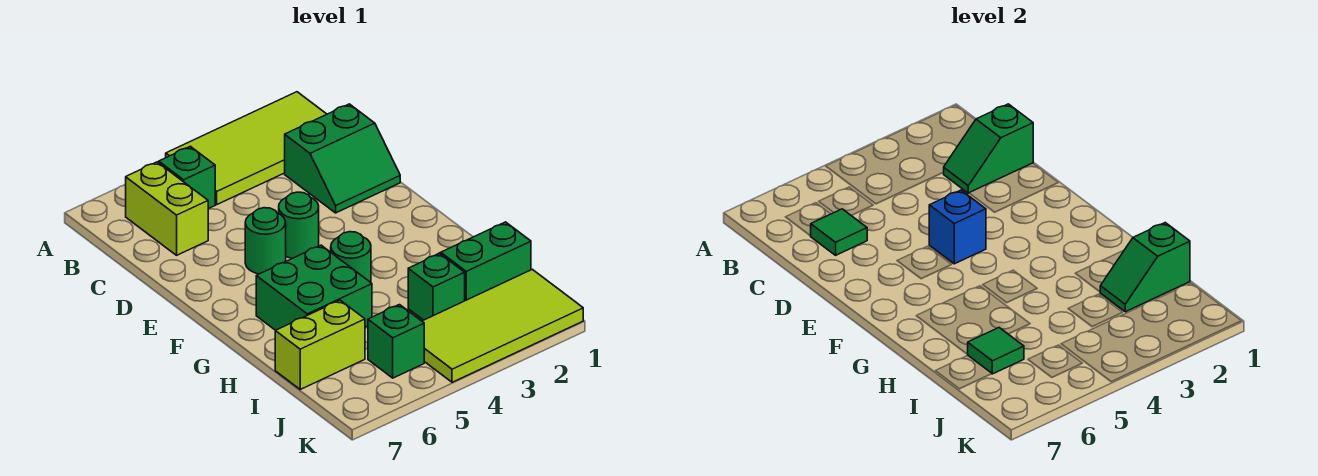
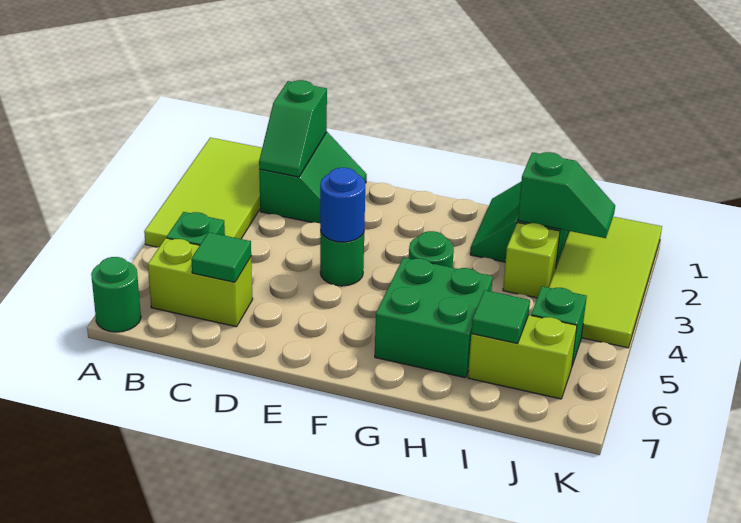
blue 1x1 brick [929,190,986,264] -> blue 1x1 round brick [320,168,365,242]
green 1x1 round brick [245,208,286,274] -> green 1x1 round brick moved to [91,257,141,332]
green 1x2 slope [1100,223,1190,312] -> green 1x2 slope turned to [518,152,615,238]
green 1x1 brick [408,254,465,320] -> lime 1x1 brick [503,222,560,298]
lime 1x2 brick [275,300,365,389] -> lime 1x2 brick turned to [468,315,577,399]

